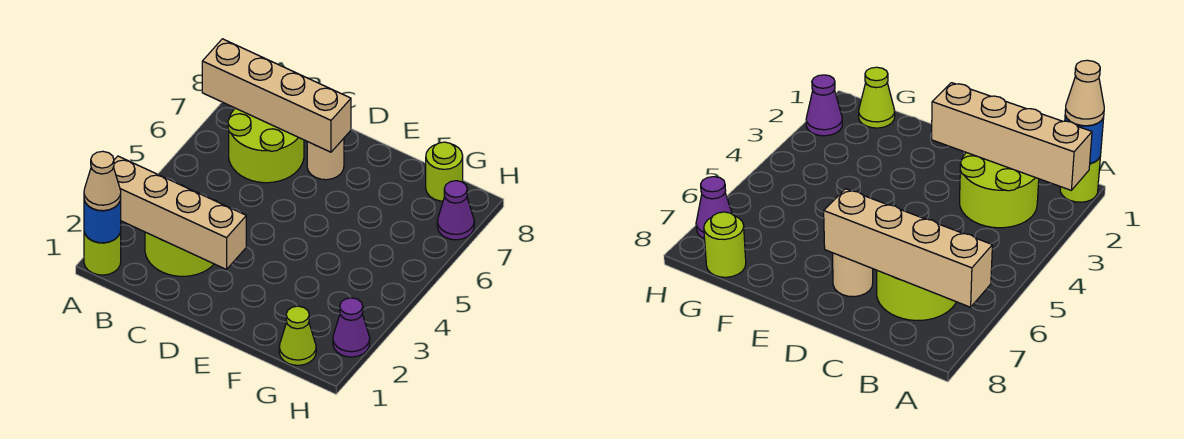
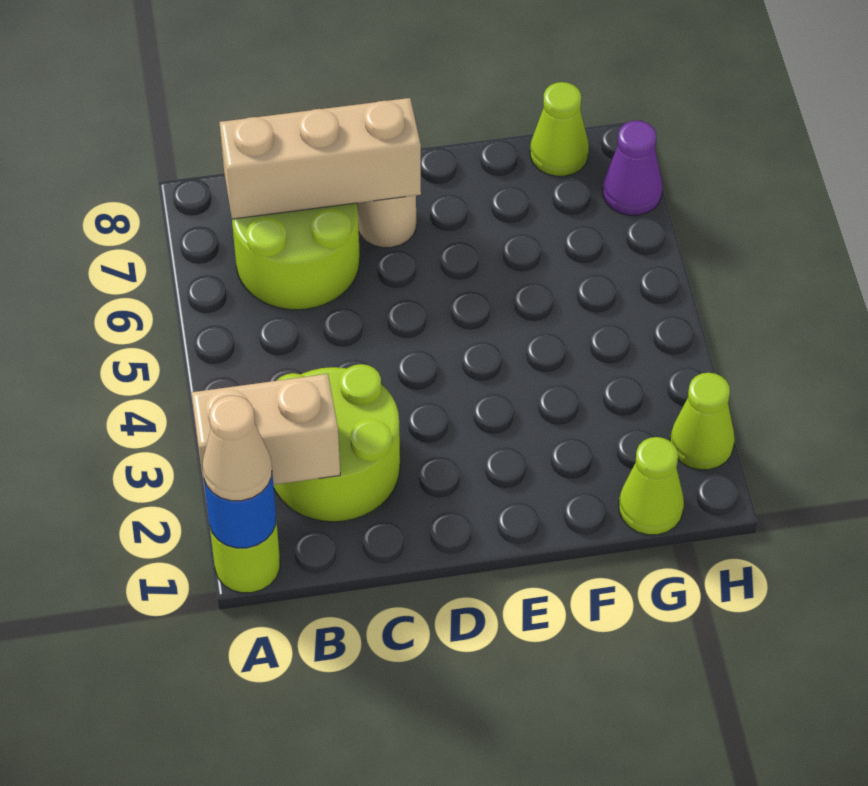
tan 1x4 brick [113,156,246,269] -> tan 1x2 brick [192,374,340,494]
tan 1x4 brick [202,39,351,152] -> tan 1x3 brick [219,98,421,219]
lime 1x1 round brick [426,142,463,201] -> lime 1x1 cone [530,82,589,176]
purple 1x1 cone [333,298,370,357] -> lime 1x1 cone [670,373,735,470]

